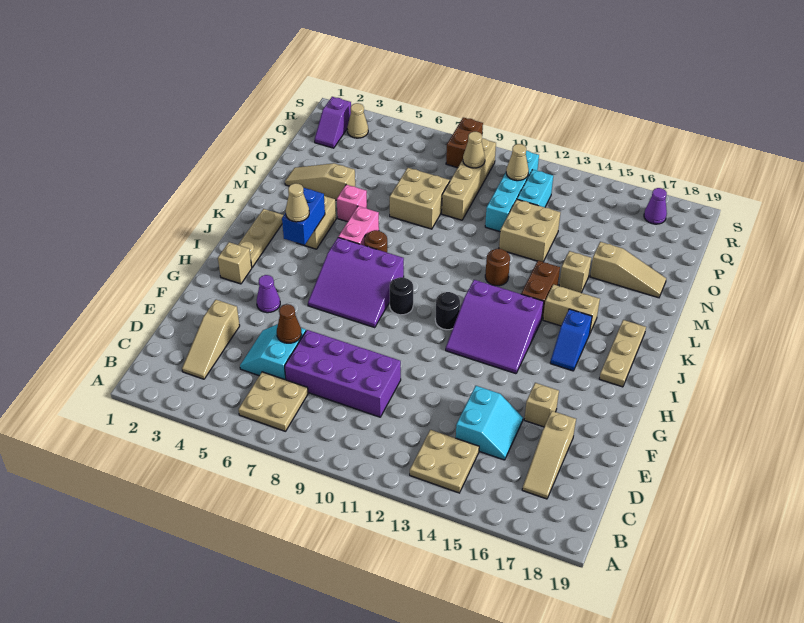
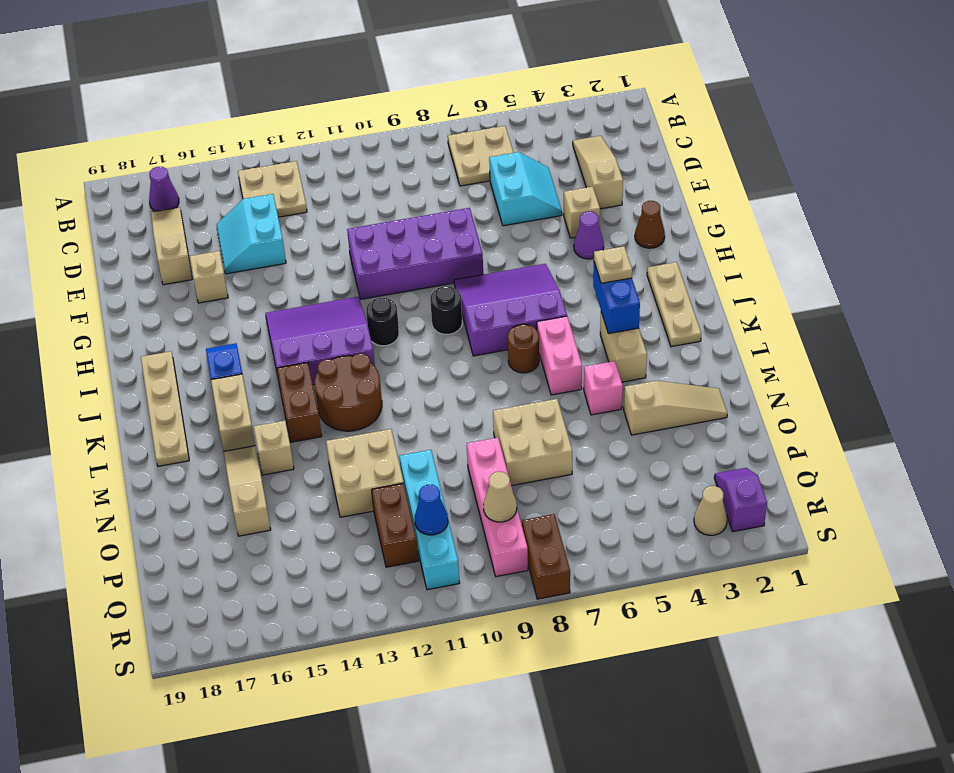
purple 2x4 brick [285,330,401,417] -> purple 2x4 brick moved to [347,208,483,299]
brown 1x1 cone [277,304,302,343] -> brown 1x1 cone moved to [635,201,665,248]
tan 1x1 brick [218,242,252,284] -> tan 1x1 brick moved to [564,187,600,238]
tan 1x3 plate [599,320,646,387] -> tan 1x4 plate [141,351,189,466]
tan 1x1 cone [286,183,309,222] -> tan 1x1 plate [594,246,632,283]
tan 1x2 brick [543,284,600,333] -> tan 1x2 brick turned to [211,374,255,451]
brown 1x1 round brick [485,249,510,286] -> brown 2x2 round brick [314,354,382,431]
tan 1x3 slope [590,242,666,298] -> tan 1x3 slope turned to [224,446,271,536]
tan 1x4 brick [442,138,496,220] -> pink 1x4 brick [467,438,528,577]
cyan 1x2 brick [517,170,553,207] -> brown 1x2 brick [372,483,419,567]
tan 1x1 cone [506,144,529,181] -> blue 1x1 cone [415,485,448,535]
purple 1x1 cone [644,188,667,224] -> purple 1x1 cone moved to [149,167,179,211]

